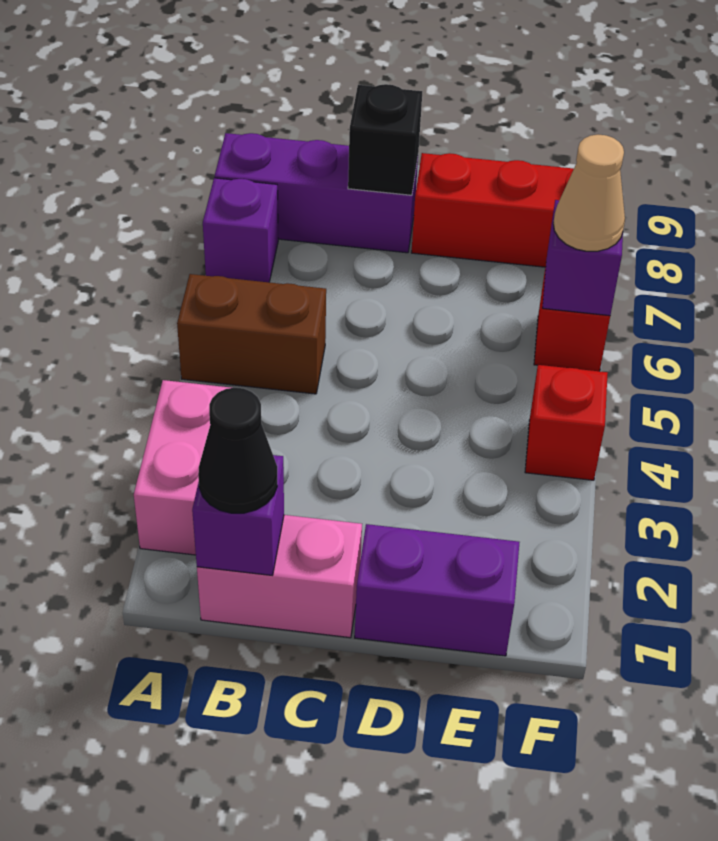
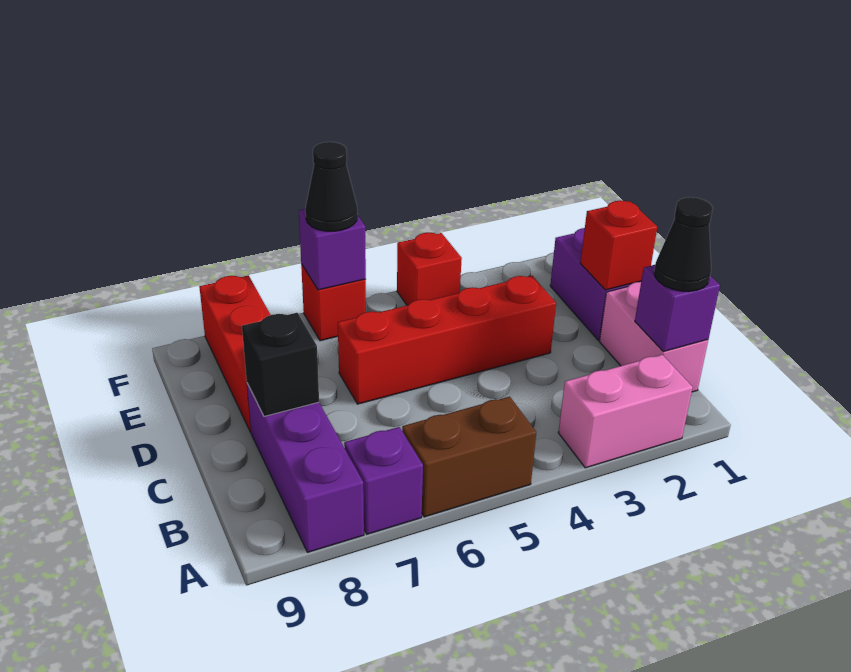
brown 1x2 brick [177,274,326,394] -> brown 1x2 brick turned to [402,397,536,517]
none -> red 1x1 brick [580,201,657,290]
none -> red 1x4 brick [338,276,556,404]
tan 1x1 cone [553,135,625,251] -> black 1x1 cone [305,142,358,231]

